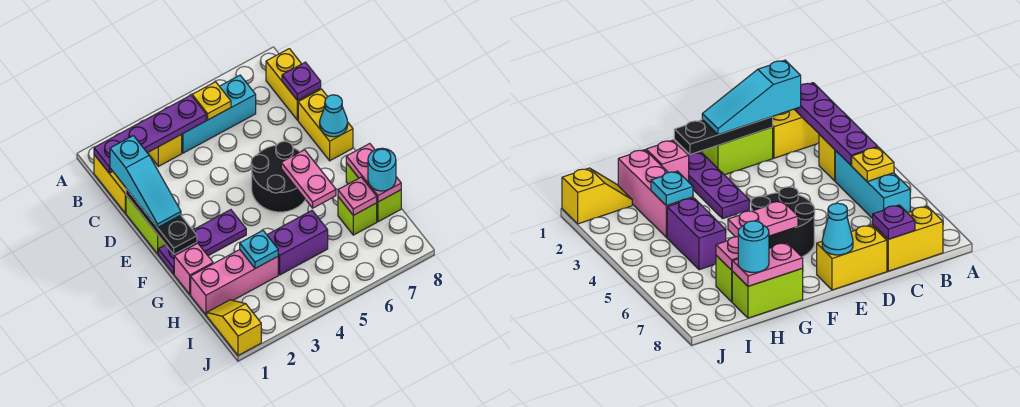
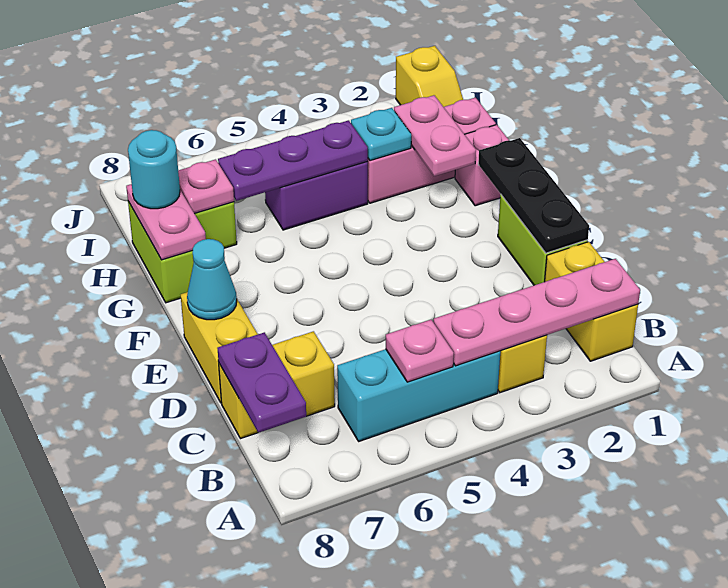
purple 1x4 plate [94,95,206,173] -> pink 1x4 plate [433,259,640,366]
yellow 1x1 plate [192,82,231,120] -> pink 1x1 plate [386,320,454,382]
yellow 1x2 brick [266,49,321,120] -> yellow 1x2 brick turned to [219,331,335,439]
cyan 1x3 slope [110,136,181,228] -> none
purple 1x1 plate [282,62,321,100] -> purple 1x2 plate [217,332,306,433]
black 2x2 round brick [251,141,306,212] -> none
purple 1x3 plate [158,210,246,274] -> purple 1x3 plate moved to [218,120,368,201]
pink 1x2 plate [281,150,336,208] -> pink 1x2 plate moved to [394,95,476,176]

